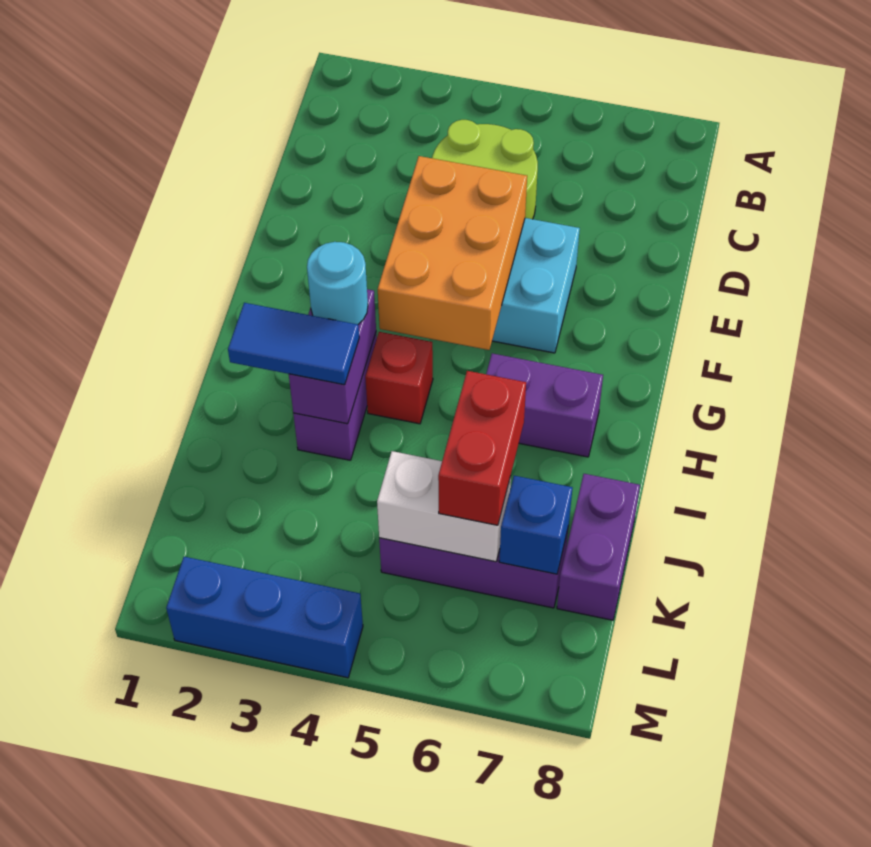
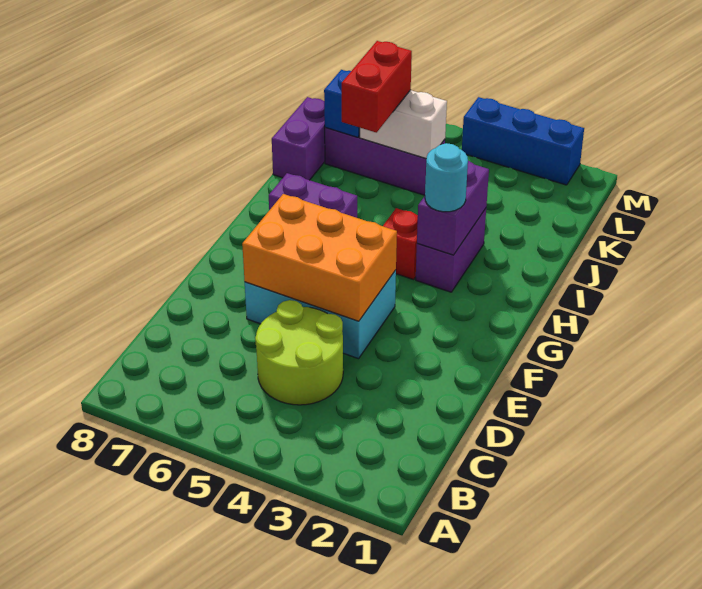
orange 2x3 brick [378,156,527,350] -> orange 2x3 brick turned to [242,194,397,321]
blue 1x2 tile [228,303,359,385] -> none

